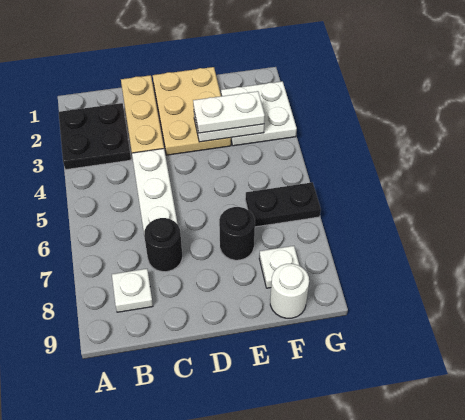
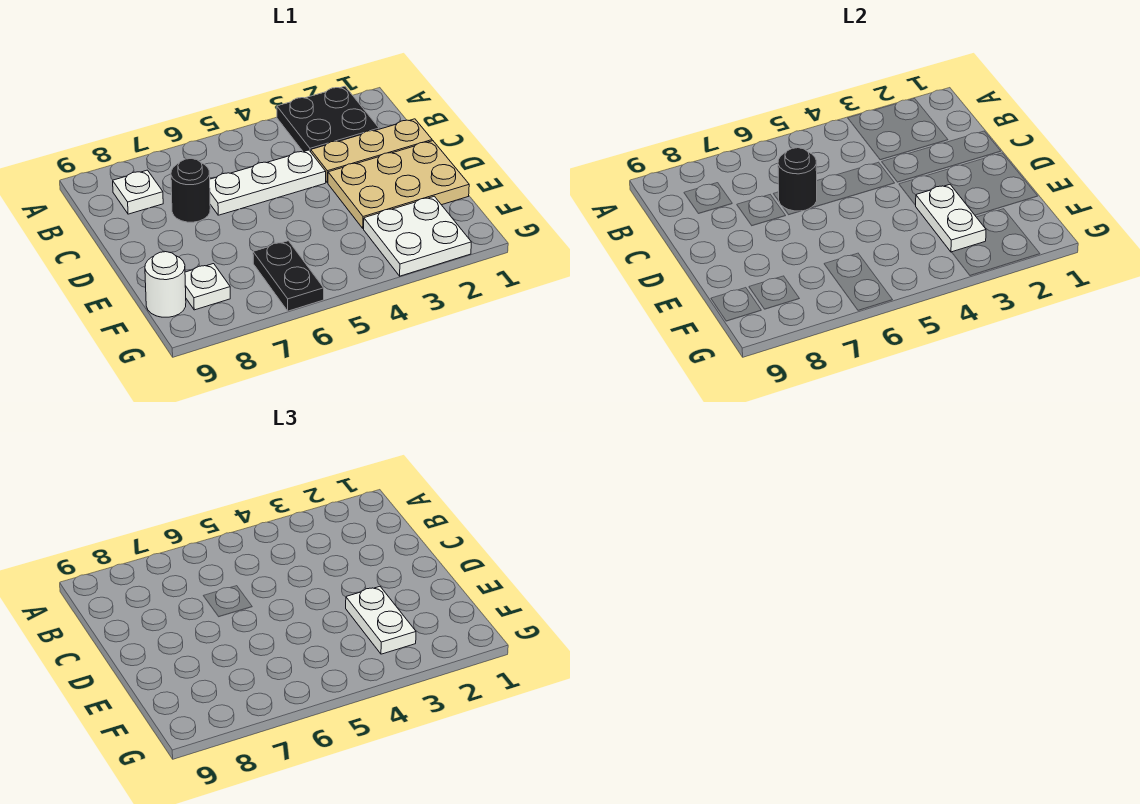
black 1x1 round brick [219,207,255,260] -> black 1x1 round brick moved to [778,148,817,211]

